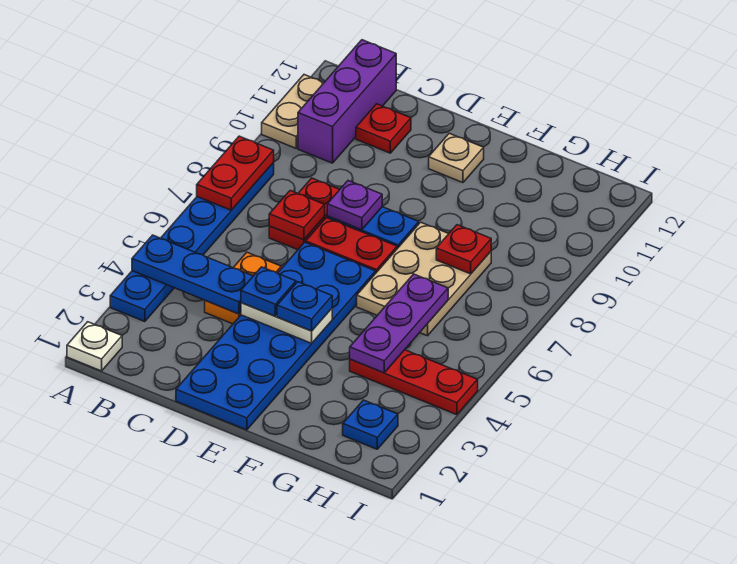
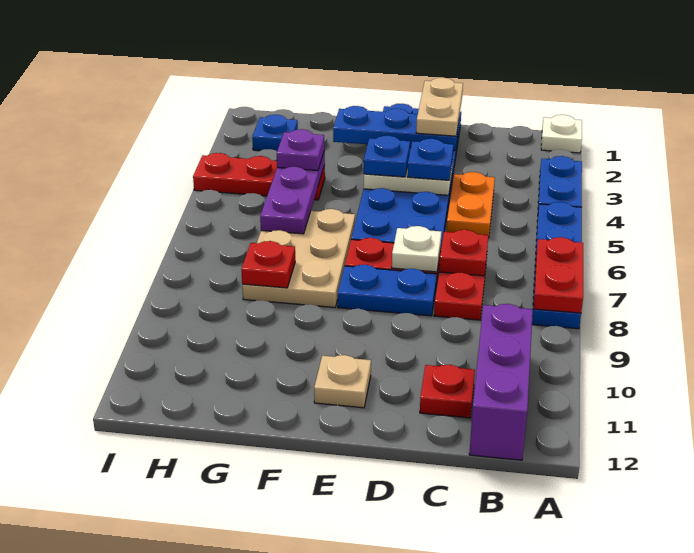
blue 1x3 plate [132,235,253,314] -> blue 1x3 plate moved to [333,106,459,151]
tan 1x2 plate [262,75,324,148] -> tan 1x2 plate moved to [416,78,463,136]
none -> white 1x1 plate [392,226,441,272]
purple 1x1 plate [327,181,382,230] -> purple 1x1 plate moved to [277,129,325,171]

